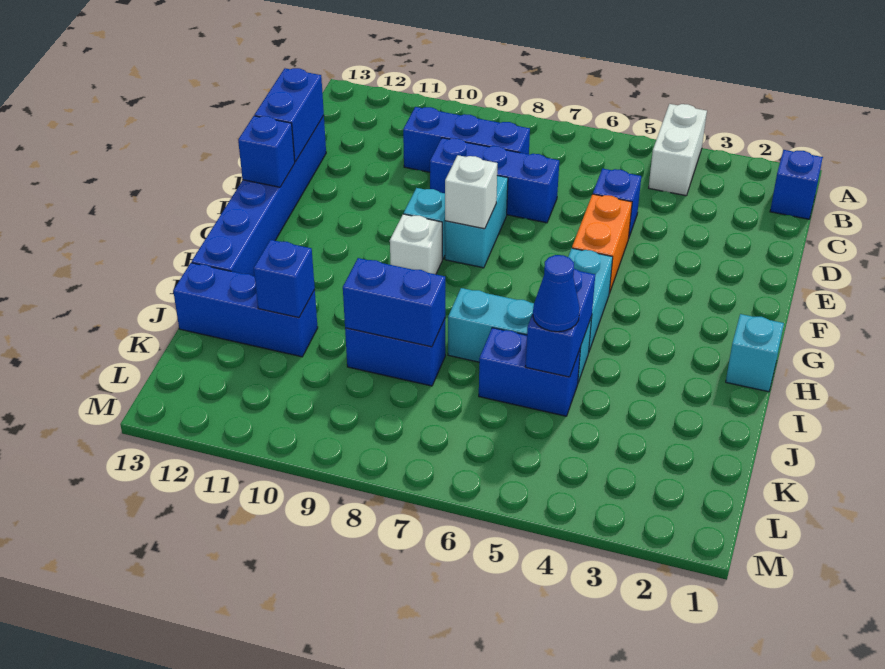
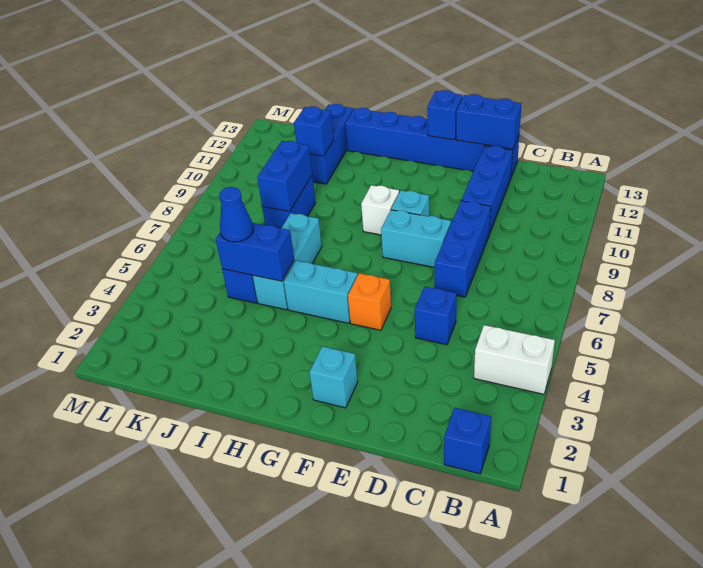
blue 1x3 brick [403,107,530,172] -> blue 1x3 brick moved to [461,146,513,232]
orange 1x2 brick [572,194,632,294] -> orange 1x1 brick [348,273,391,330]
white 1x1 brick [445,155,497,229] -> none
cyan 1x1 brick [726,314,784,392] -> cyan 1x1 brick moved to [309,346,358,408]

